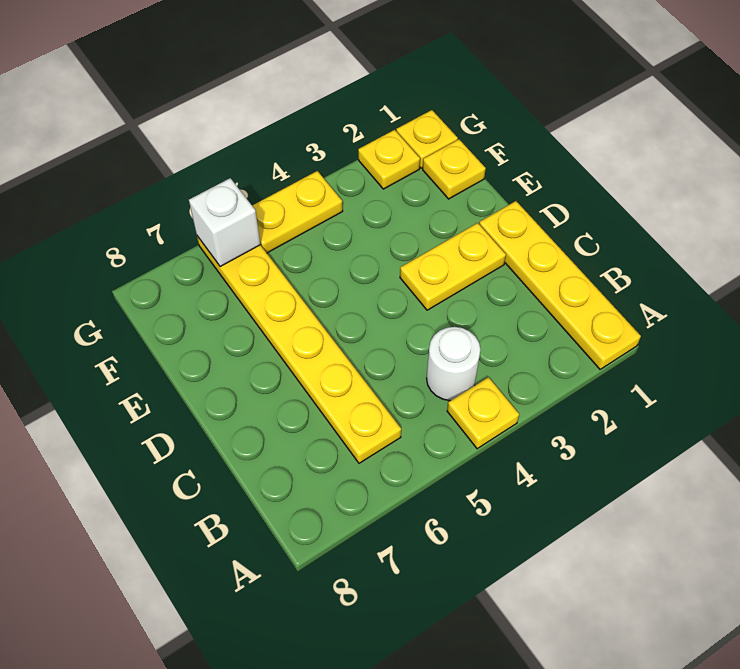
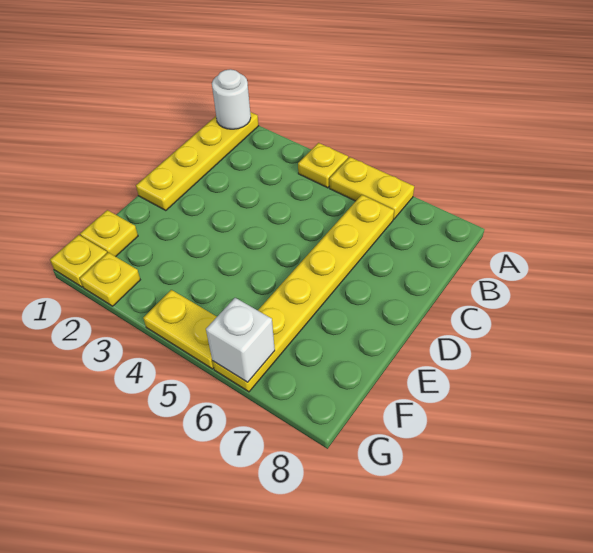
white 1x1 round brick [427,327,481,401] -> white 1x1 round brick moved to [212,69,251,129]
yellow 1x2 plate [400,223,506,310] -> yellow 1x2 plate moved to [330,157,414,219]

